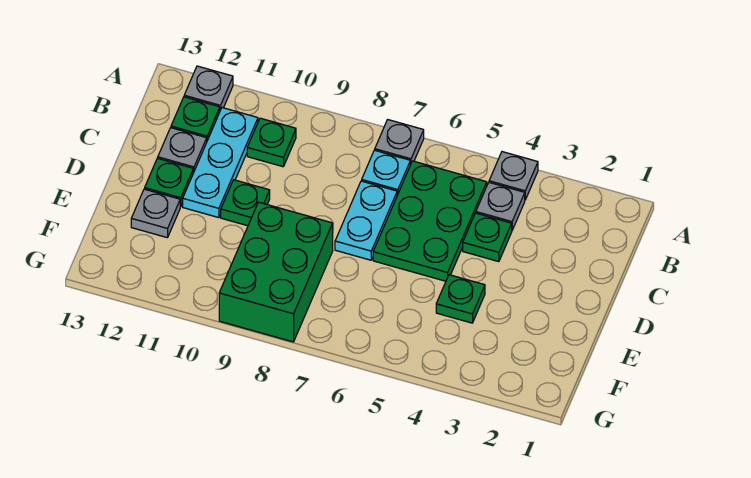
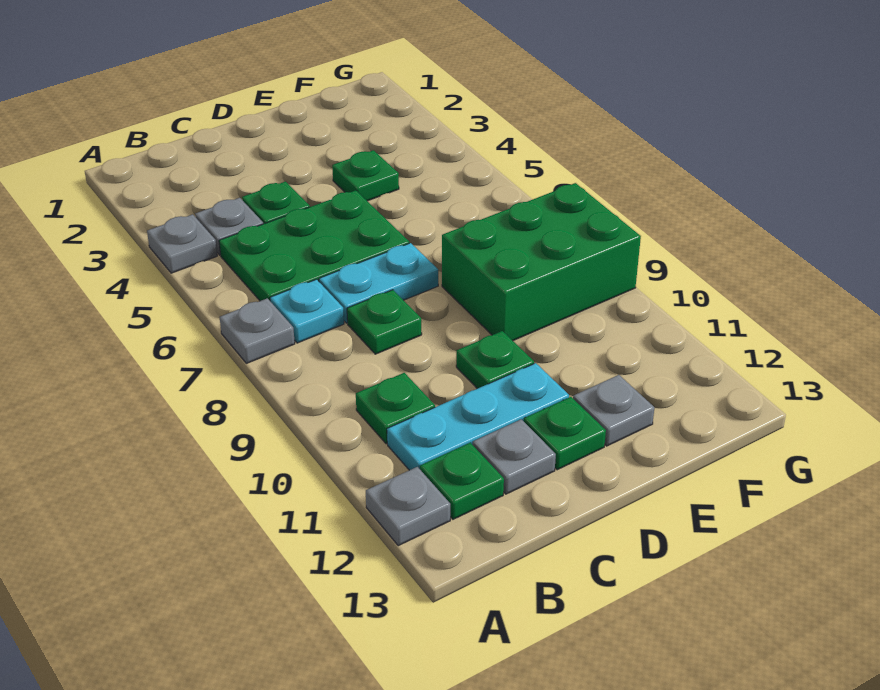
none -> green 1x1 plate [347,290,422,354]

